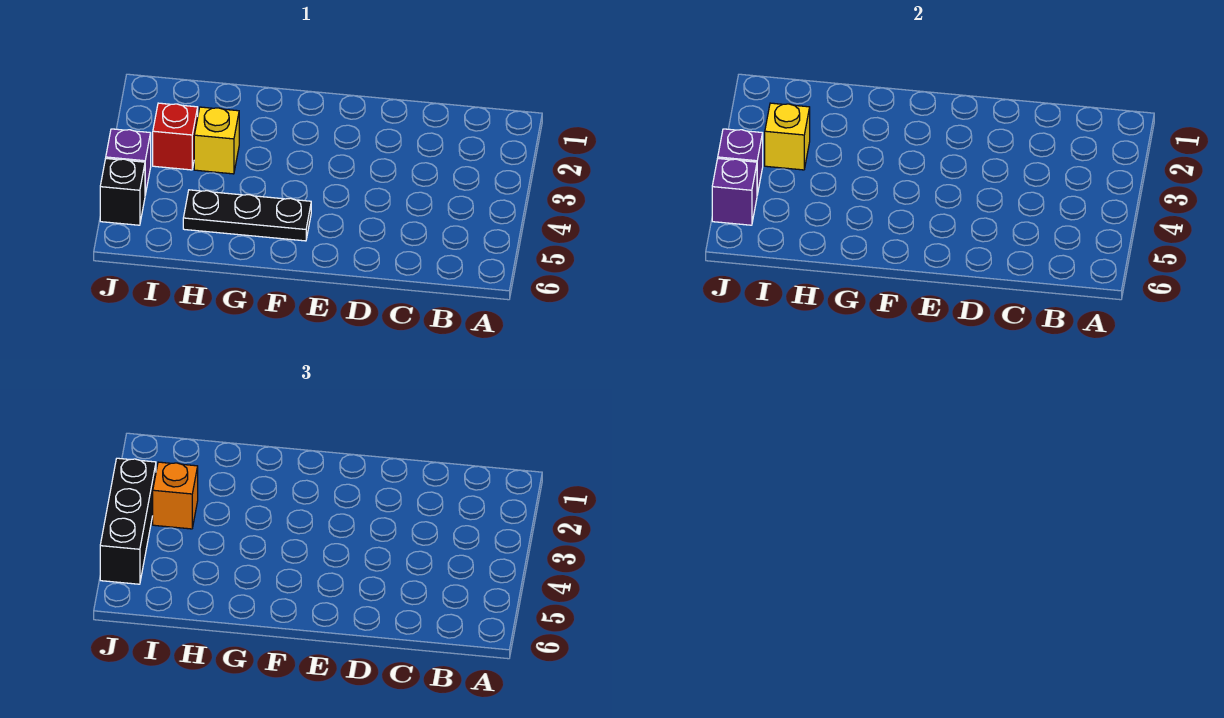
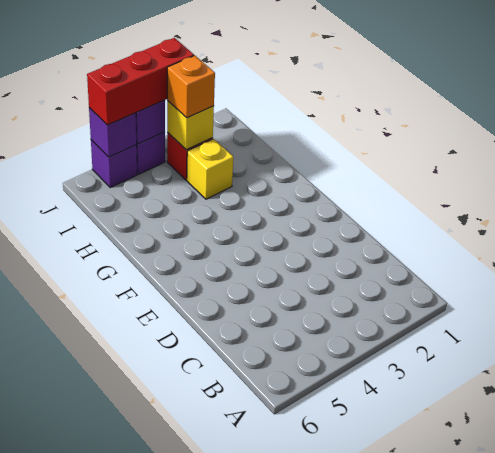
black 1x3 plate [183,190,311,241] -> none
black 1x3 brick [100,458,156,584] -> red 1x3 brick [87,38,194,125]
black 1x1 brick [100,158,145,225] -> purple 1x1 brick [91,140,137,187]

